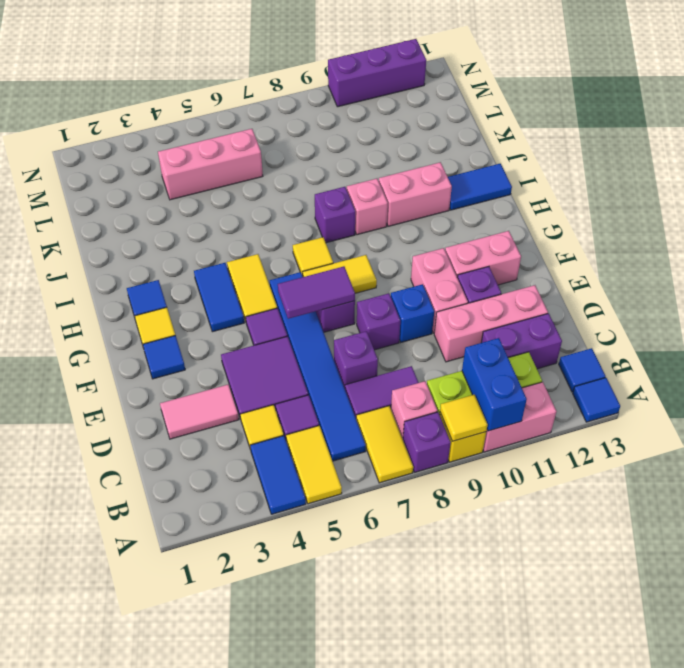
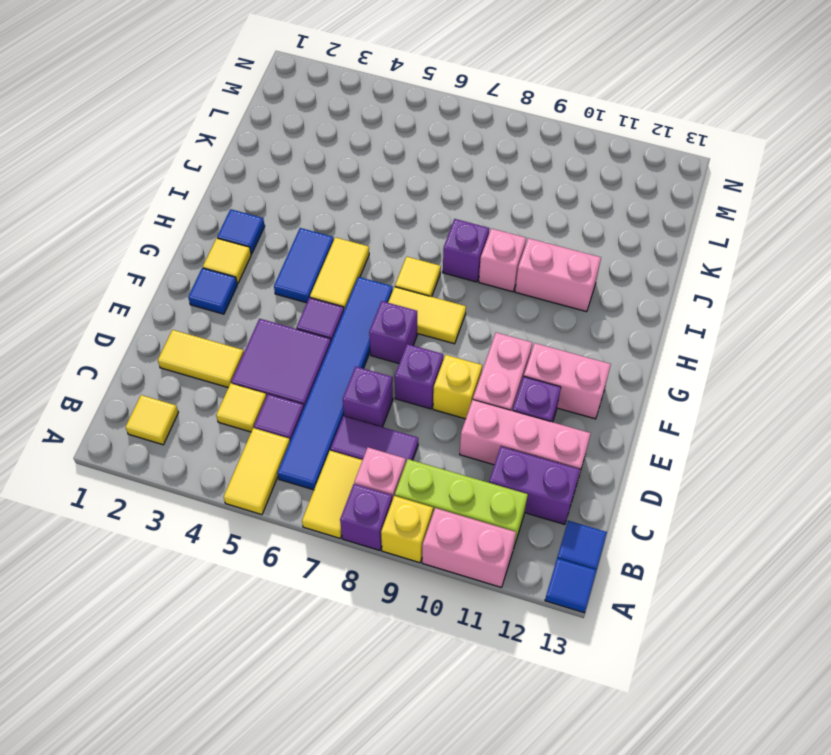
blue 1x2 tile [250,436,306,514] -> none
yellow 1x1 tile [440,395,488,441] -> yellow 1x1 tile moved to [126,395,178,445]
blue 1x2 brick [462,338,527,431] -> none
pink 1x2 tile [160,384,239,439] -> yellow 1x2 tile [158,330,244,387]
blue 1x1 brick [391,284,434,342] -> yellow 1x1 brick [433,355,482,419]
purple 1x2 tile [278,266,355,319] -> none
blue 1x2 tile [448,164,512,210] -> none
pink 1x3 brick [158,129,263,200] -> none
purple 1x3 brick [328,39,426,107] -> none

